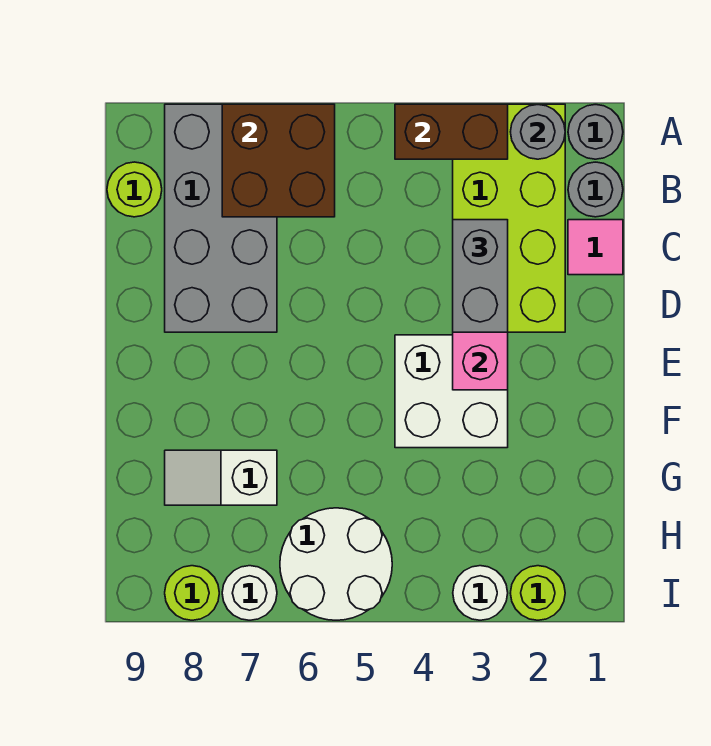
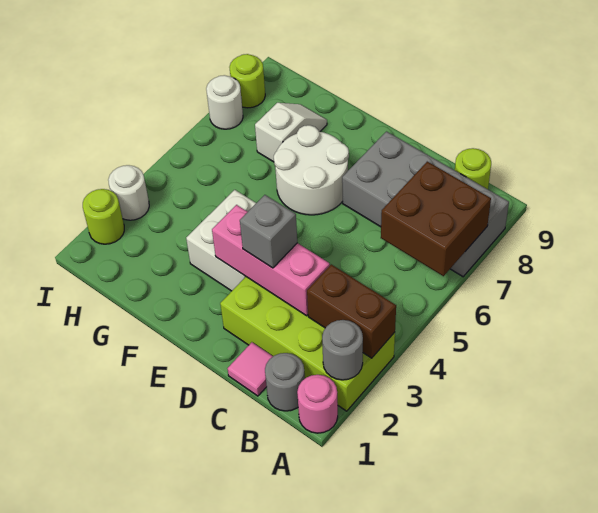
grey 1x1 round brick [568,105,623,159] -> pink 1x1 round brick [297,375,338,433]
brown 1x2 brick [395,104,508,159] -> brown 1x2 brick turned to [307,264,396,358]
grey 1x2 brick [453,220,508,332] -> grey 1x1 brick [240,195,297,268]
white 2x2 round brick [280,508,392,620] -> white 2x2 round brick moved to [274,125,349,215]

